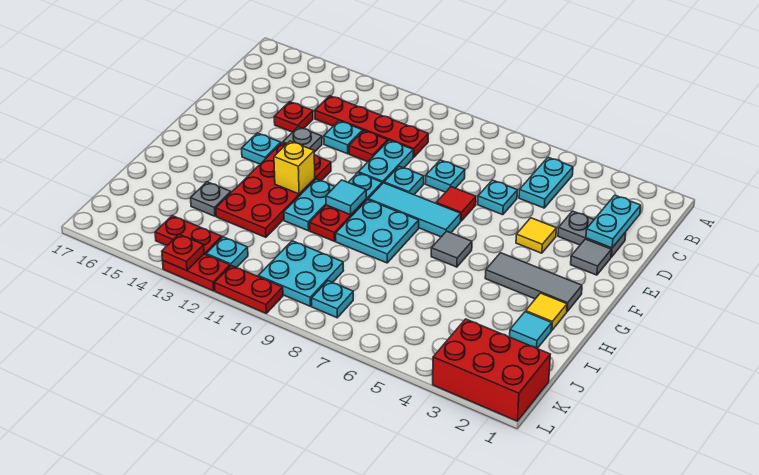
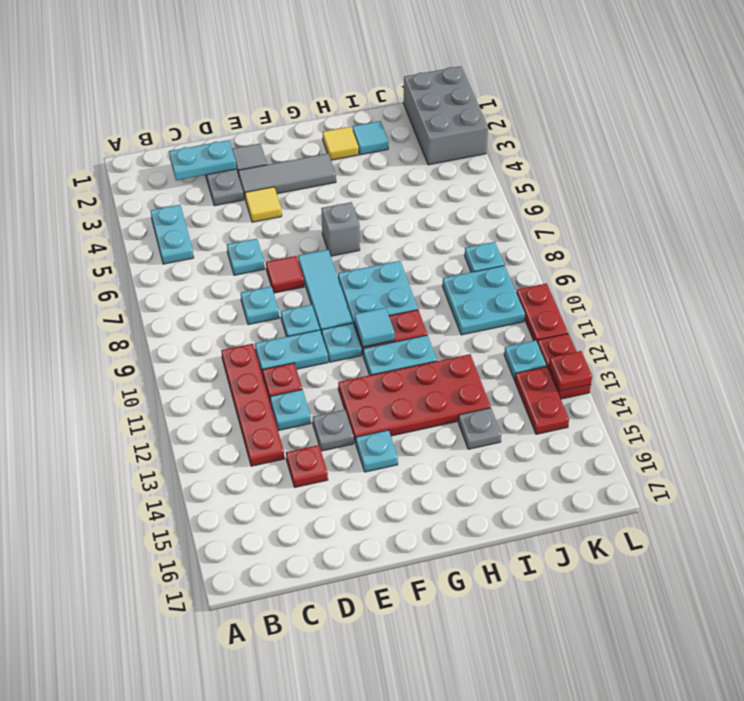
cyan 1x2 plate [519,157,573,208] -> cyan 1x2 plate turned to [151,205,194,264]
grey 1x3 tile [485,253,582,311] -> grey 1x3 tile turned to [238,153,336,197]
grey 1x1 tile [431,231,472,267] -> grey 1x1 brick [321,202,360,256]
yellow 1x1 brick [274,141,315,194] -> none
red 2x3 brick [433,319,550,421] -> grey 2x3 brick [403,66,488,165]

